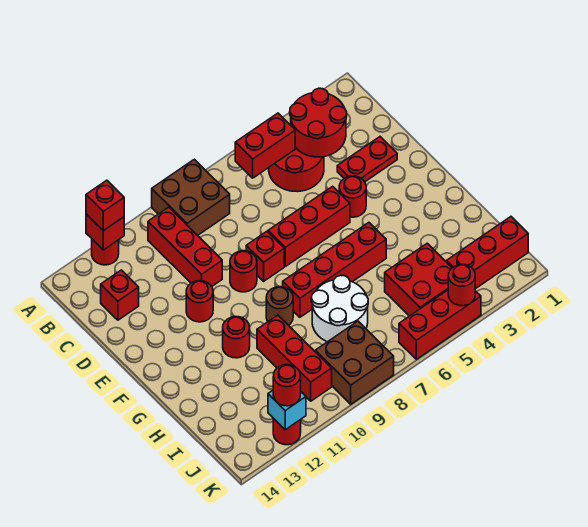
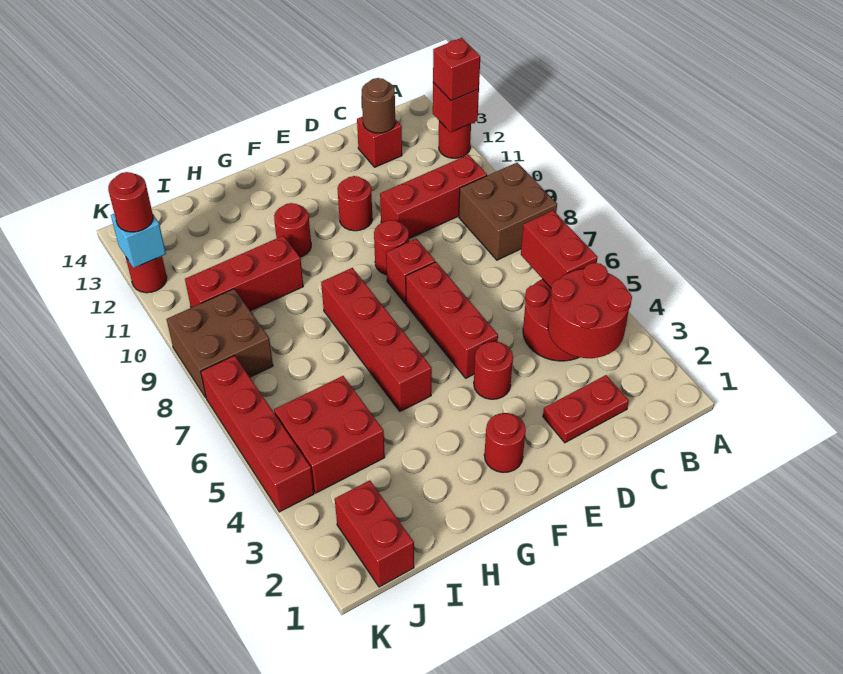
red 1x2 plate [337,137,397,182] -> red 1x2 plate turned to [543,375,629,443]
brown 1x1 round brick [266,287,293,325] -> brown 1x1 round brick moved to [362,78,395,133]
white 2x2 round brick [311,275,368,342] -> none
red 1x3 brick [446,217,528,289] -> red 1x2 brick [335,480,414,587]
red 1x3 brick [399,290,481,359] -> red 1x4 brick [201,355,314,512]
red 1x1 round brick [448,264,475,306] -> red 1x1 round brick moved to [484,413,526,472]

